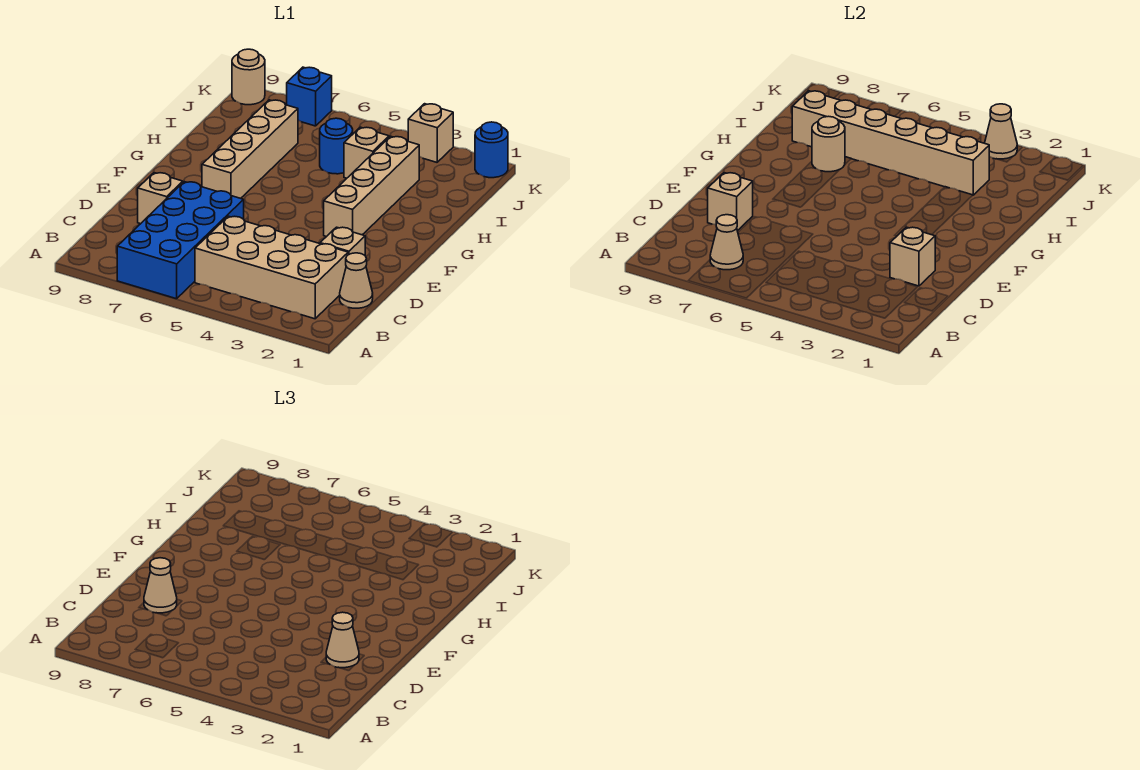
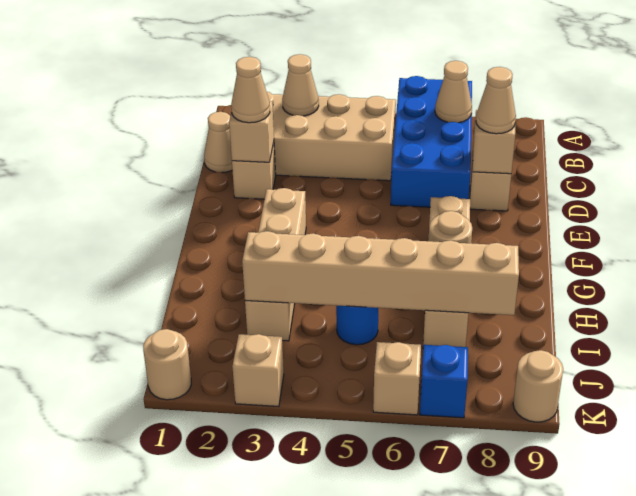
tan 1x1 brick [344,127,389,178] -> tan 1x1 brick moved to [373,342,421,415]
blue 1x1 round brick [475,122,508,178] -> tan 1x1 round brick [143,329,191,400]
tan 1x1 cone [985,104,1017,159] -> tan 1x1 cone moved to [282,54,319,116]

